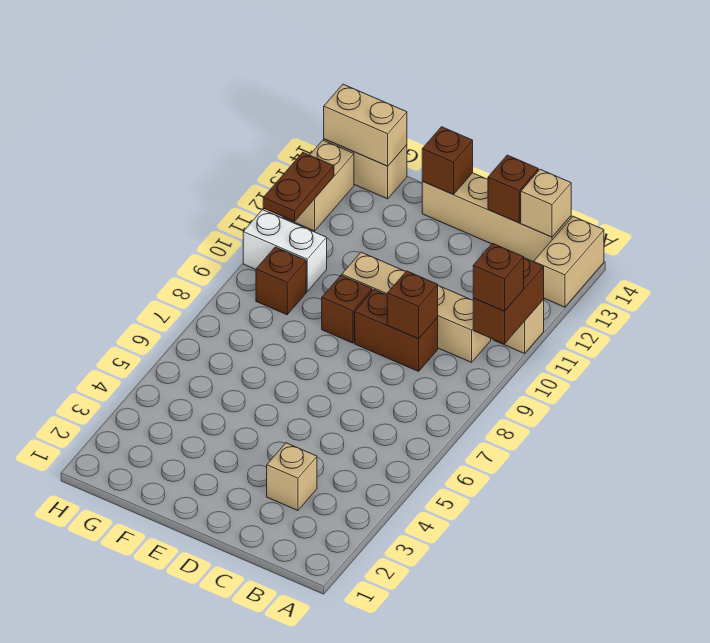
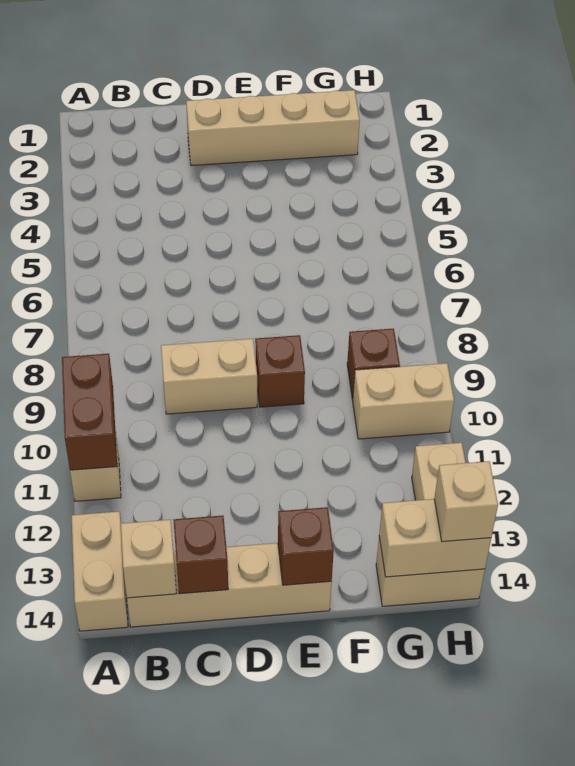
brown 1x1 brick [473,244,524,311] -> none
tan 1x4 brick [342,252,491,362] -> tan 1x4 brick moved to [186,90,360,166]
tan 1x1 brick [267,443,317,510] -> tan 1x1 brick moved to [434,461,498,542]
brown 1x2 brick [355,290,438,371] -> tan 1x2 brick [161,339,257,414]
brown 1x1 brick [387,271,438,339] -> none
white 1x2 brick [243,210,327,291] -> tan 1x2 brick [353,363,454,439]
brown 1x2 plate [263,152,334,221] -> none

